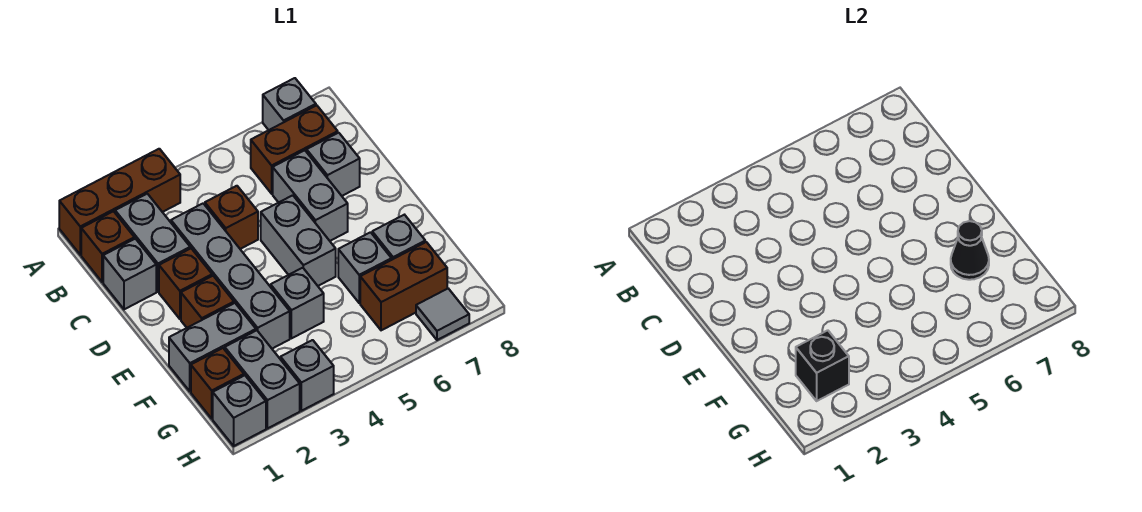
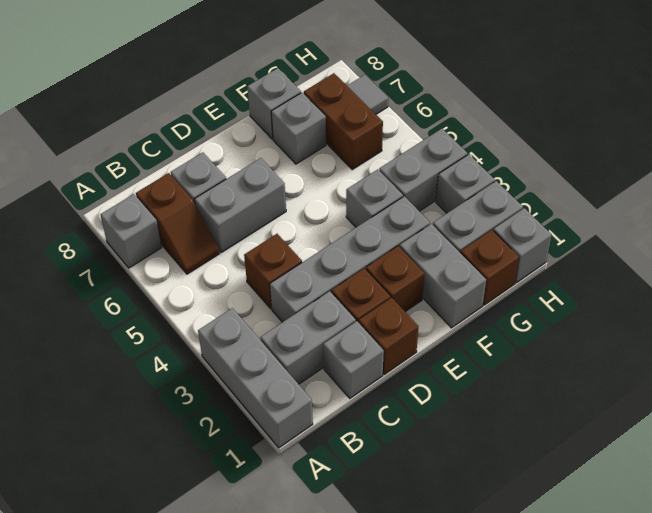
brown 1x3 brick [59,149,180,255] -> grey 1x3 brick [198,308,313,448]
brown 1x1 brick [81,211,134,282] -> brown 1x1 brick moved to [359,298,418,374]
brown 1x2 brick [251,105,338,194] -> brown 1x2 slope [136,173,220,274]
grey 1x2 brick [261,195,336,286] -> grey 1x2 brick moved to [379,129,467,211]
grey 1x1 brick [338,232,391,303] -> grey 1x1 brick moved to [247,68,301,139]
black 1x1 cone [951,221,989,280] -> none
black 1x1 brick [796,330,849,401] -> none

